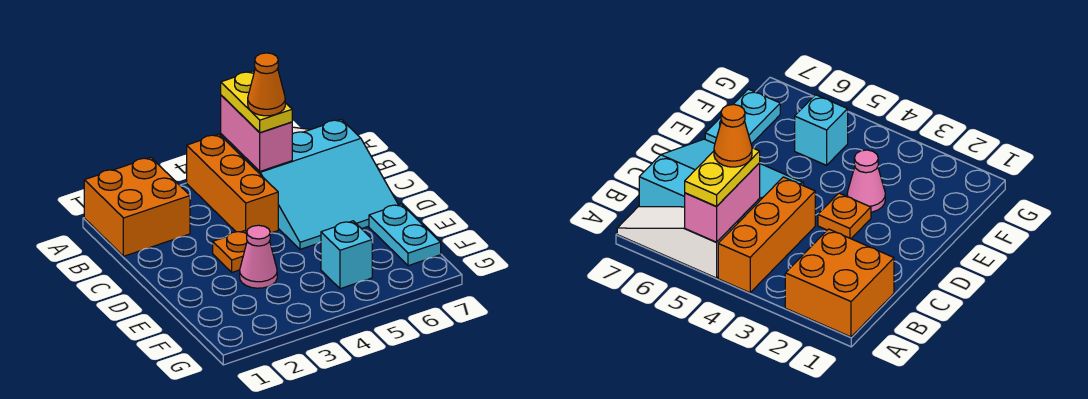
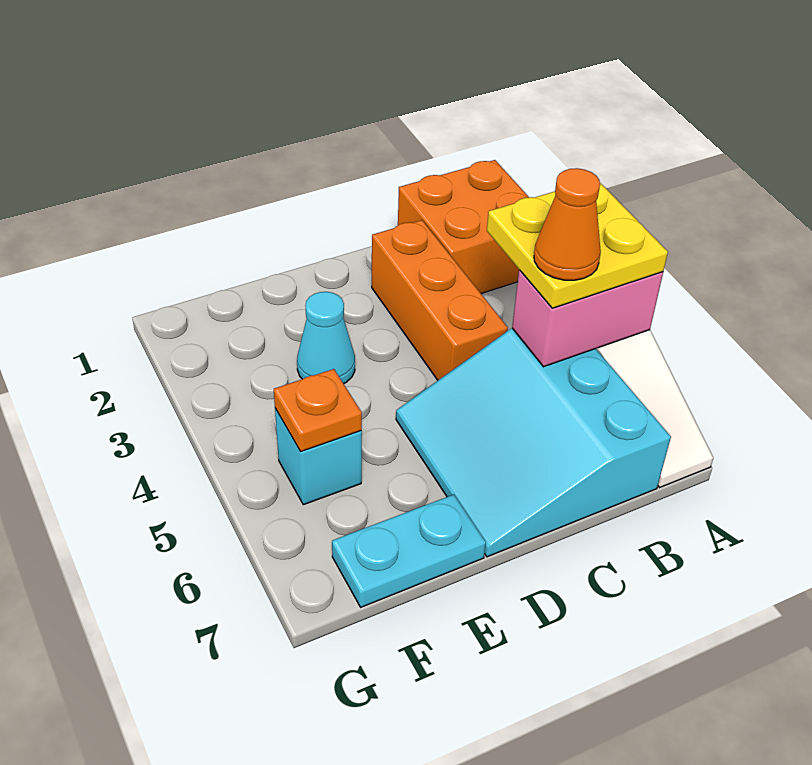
orange 1x3 brick [187,134,278,233] -> orange 1x3 brick turned to [372,220,508,380]
yellow 1x2 plate [221,71,292,133] -> yellow 2x2 plate [487,183,668,308]
orange 1x1 plate [213,231,247,272] -> orange 1x1 plate moved to [274,369,362,451]
pink 1x1 cone [240,225,277,288] -> cyan 1x1 cone [297,292,355,384]

